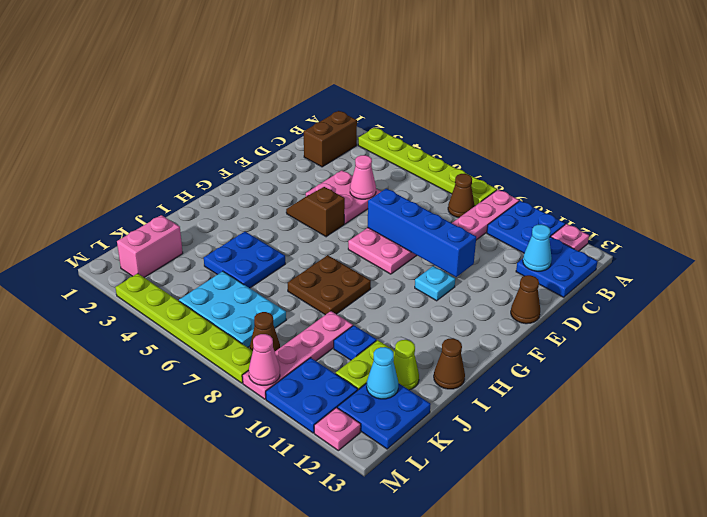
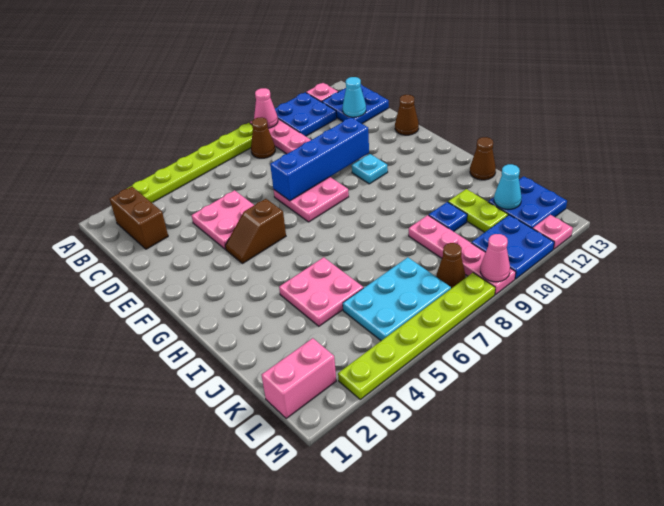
pink 1x1 cone [350,155,376,199] -> pink 1x1 cone moved to [254,88,278,128]
brown 2x2 plate [288,255,371,315] -> none
blue 2x2 plate [204,232,285,288] -> pink 2x2 plate [279,257,363,326]
lime 1x1 cone [393,340,419,390] -> none
pink 1x2 brick [117,215,183,277] -> pink 1x2 brick turned to [262,338,336,418]

